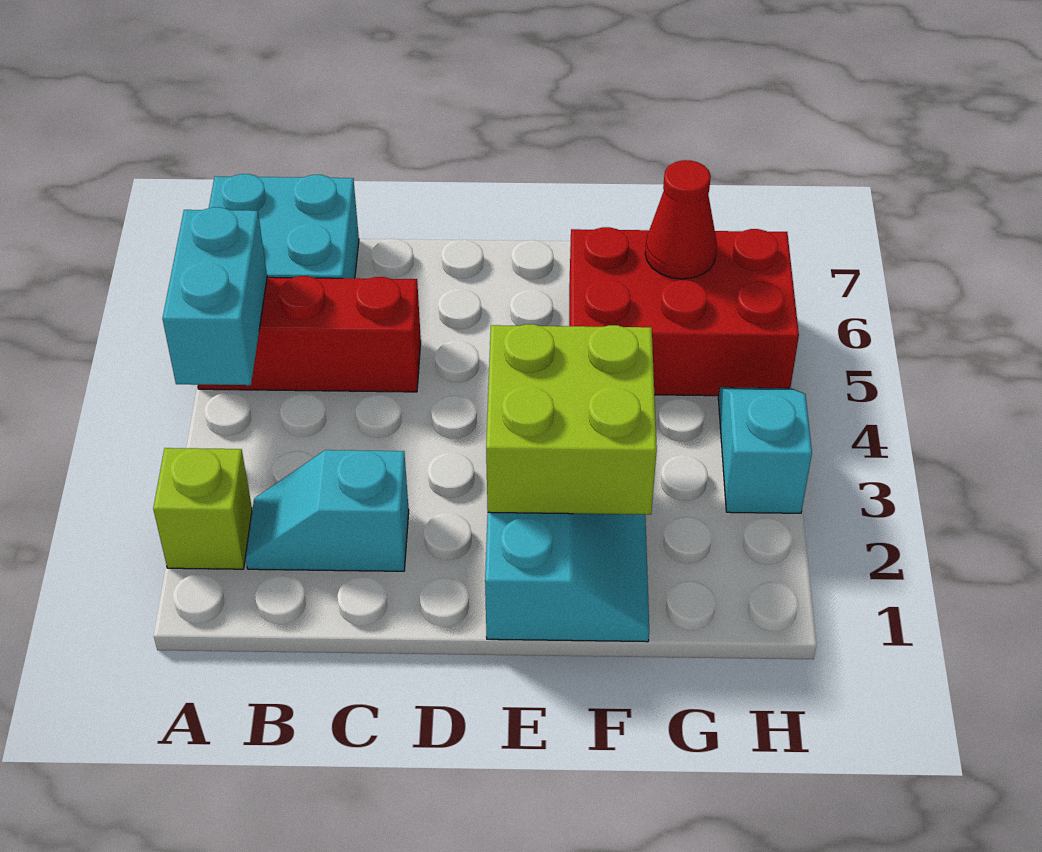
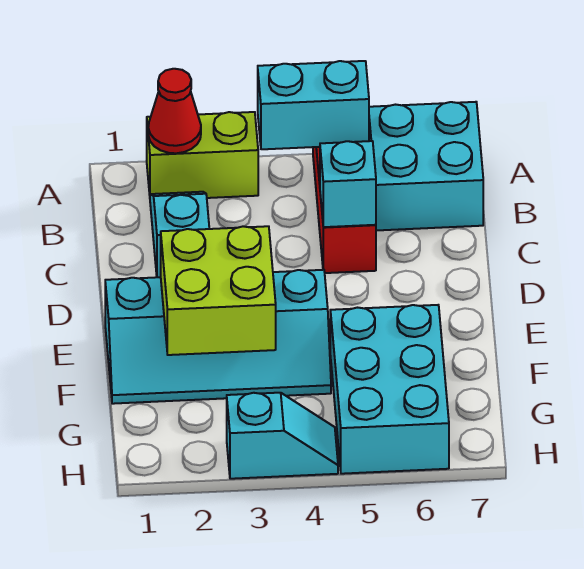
lime 1x1 brick [153,448,252,569] -> lime 1x2 brick [147,112,258,198]
none -> cyan 1x1 brick [320,141,376,227]
red 2x3 brick [569,227,799,396] -> cyan 2x3 brick [330,305,449,474]
red 1x1 cone [645,160,717,279] -> red 1x1 cone moved to [148,69,201,153]

